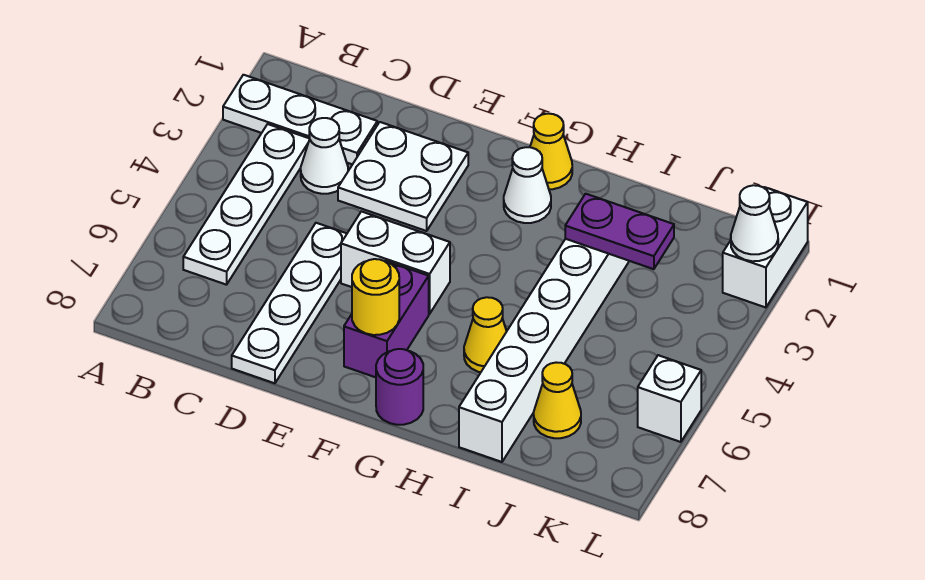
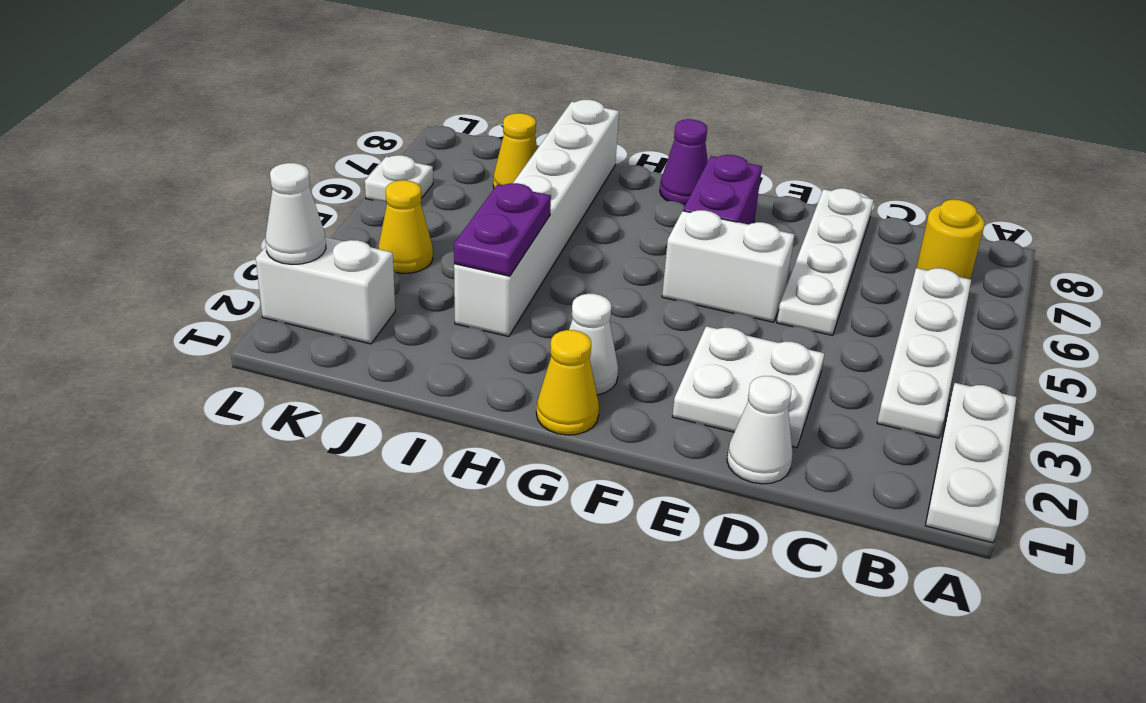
white 1x3 plate [223,75,377,164] -> white 1x3 plate turned to [925,383,1017,543]
white 1x1 cone [301,118,348,194] -> white 1x1 cone moved to [727,376,793,484]
yellow 1x1 round brick [352,259,399,335] -> yellow 1x1 round brick moved to [917,200,985,279]
purple 1x1 round brick [376,349,423,425] -> purple 1x1 cone [660,119,708,205]
yellow 1x1 cone [464,297,507,372] -> yellow 1x1 cone moved to [378,180,433,273]
purple 1x2 plate [565,194,674,269] -> purple 1x2 plate turned to [454,183,551,276]
white 1x2 brick [723,187,808,308] -> white 1x2 brick turned to [256,237,395,344]
white 1x1 brick [638,355,701,442] -> white 1x1 plate [365,155,433,201]

